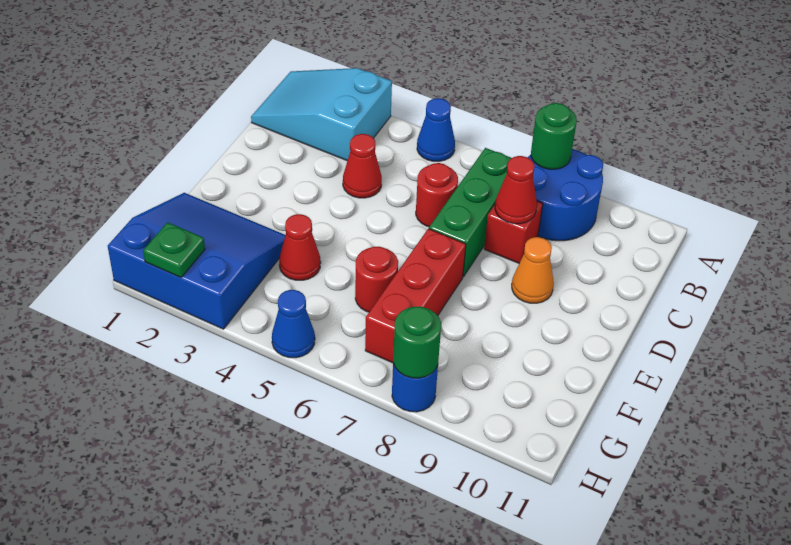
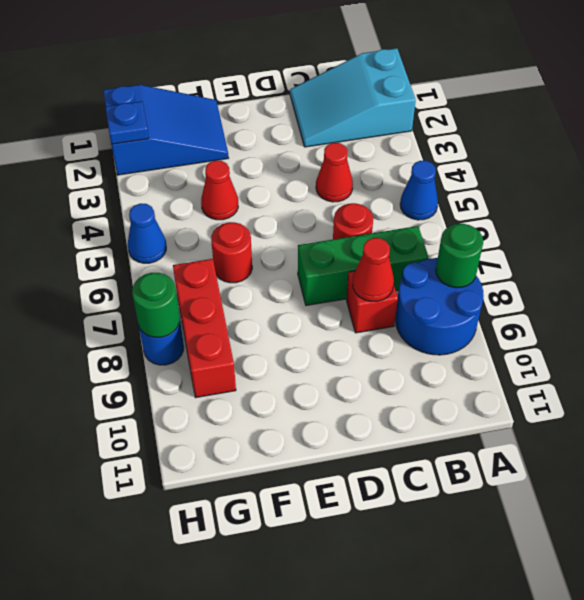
cyan 2x3 slope [251,68,392,161] -> cyan 2x3 slope turned to [290,48,416,147]
orange 1x1 cone [512,237,554,303] -> none
red 1x3 brick [365,229,466,363] -> red 1x3 brick turned to [173,259,236,398]
blue 3x3 slope [108,193,285,329] -> blue 2x3 slope [103,85,228,175]
green 1x1 plate [143,222,205,278] -> blue 1x1 plate [105,101,149,144]

